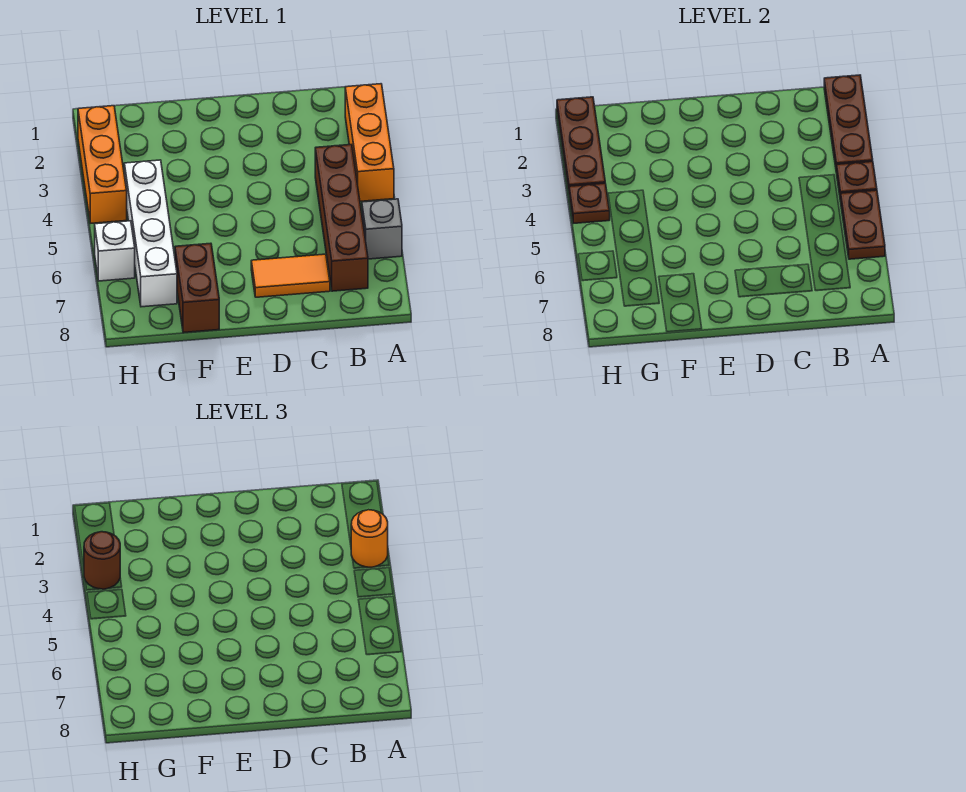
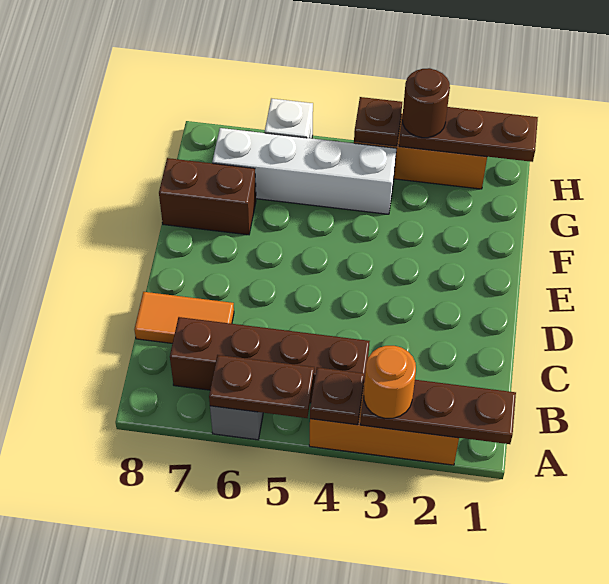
orange 1x2 tile [251,254,330,297] -> orange 1x2 tile turned to [134,292,234,343]

